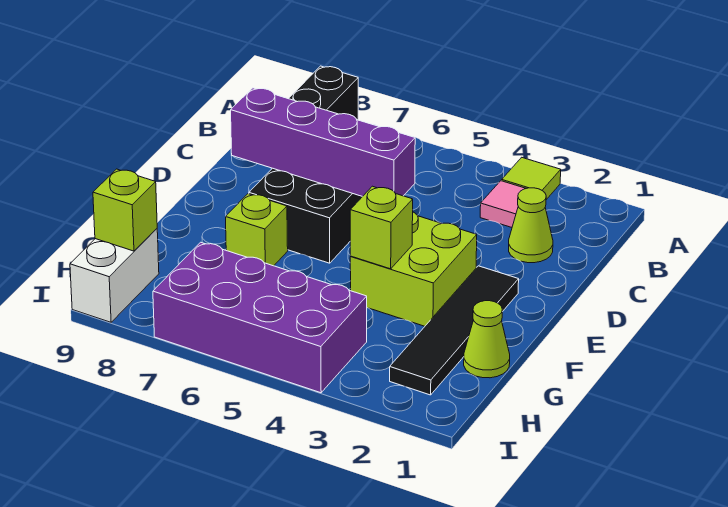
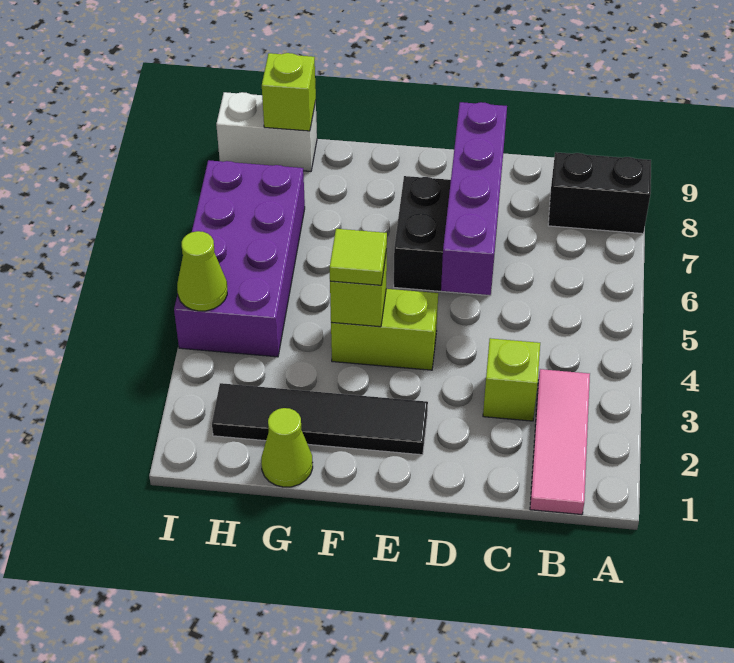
lime 1x1 tile [502,157,561,200] -> lime 1x1 tile moved to [330,229,387,285]
pink 1x1 tile [480,181,526,227] -> pink 1x3 tile [530,369,590,515]
lime 1x1 cone [509,188,553,263] -> lime 1x1 cone moved to [177,231,227,311]
lime 2x2 brick [350,212,477,326] -> lime 1x2 brick [331,289,438,370]
lime 1x1 brick [226,194,288,266] -> lime 1x1 brick moved to [483,338,540,421]

